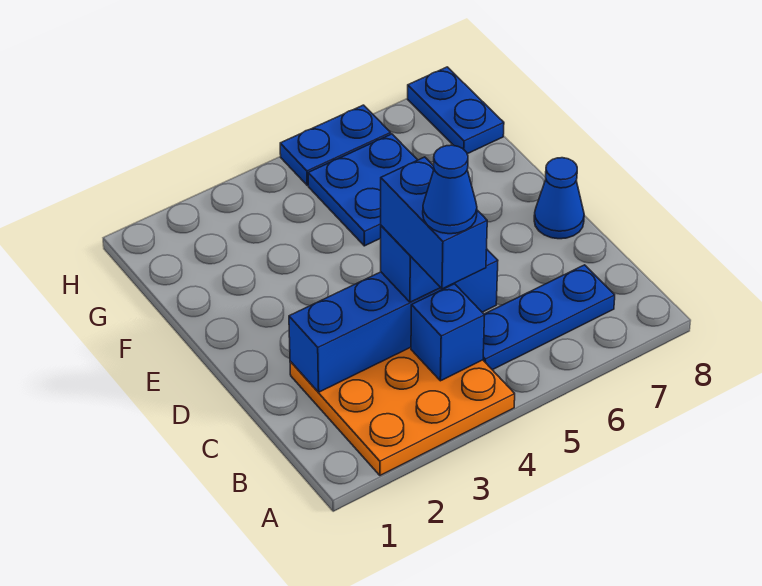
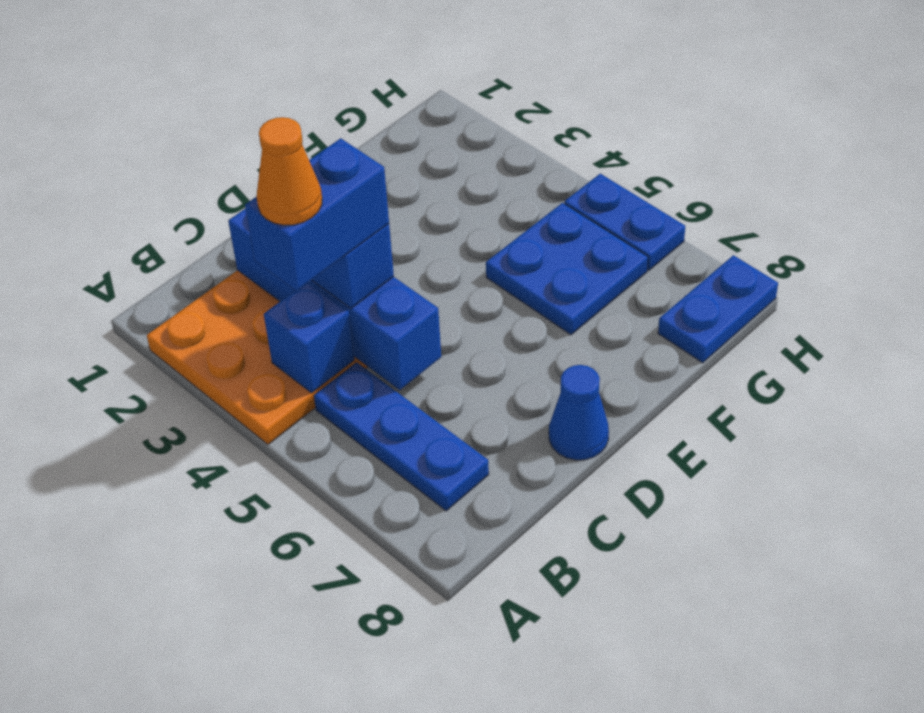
blue 1x1 cone [423,145,477,234] -> orange 1x1 cone [257,117,322,225]

